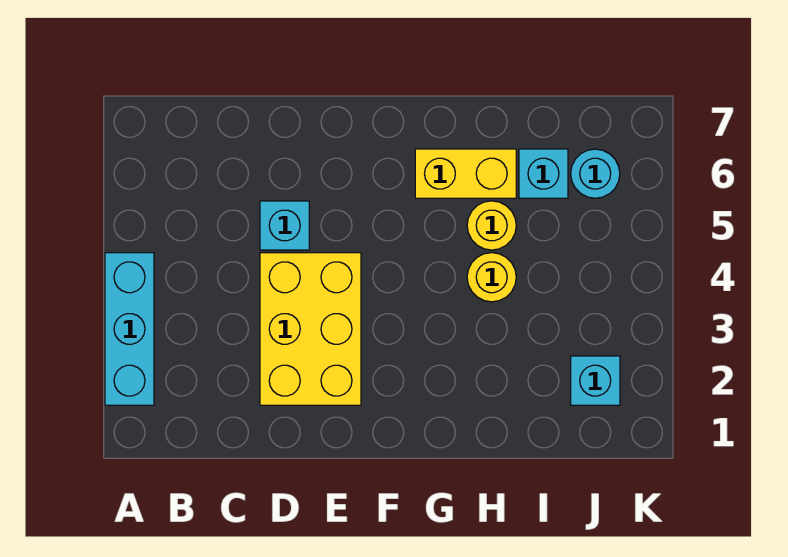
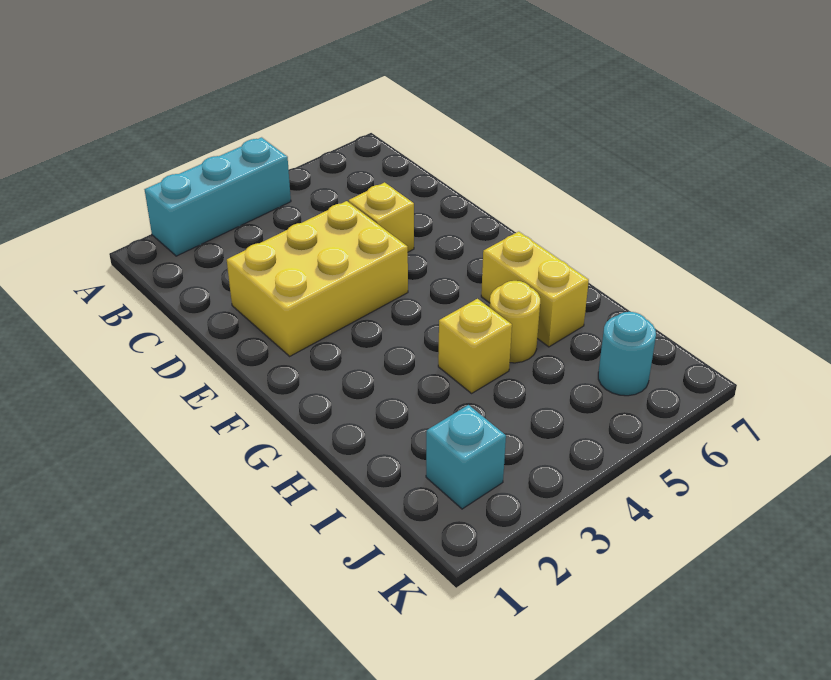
cyan 1x1 brick [260,201,309,250] -> yellow 1x1 brick [349,182,414,252]
yellow 1x1 round brick [467,253,516,302] -> yellow 1x1 brick [438,299,512,393]
cyan 1x1 brick [519,149,568,198] -> none

